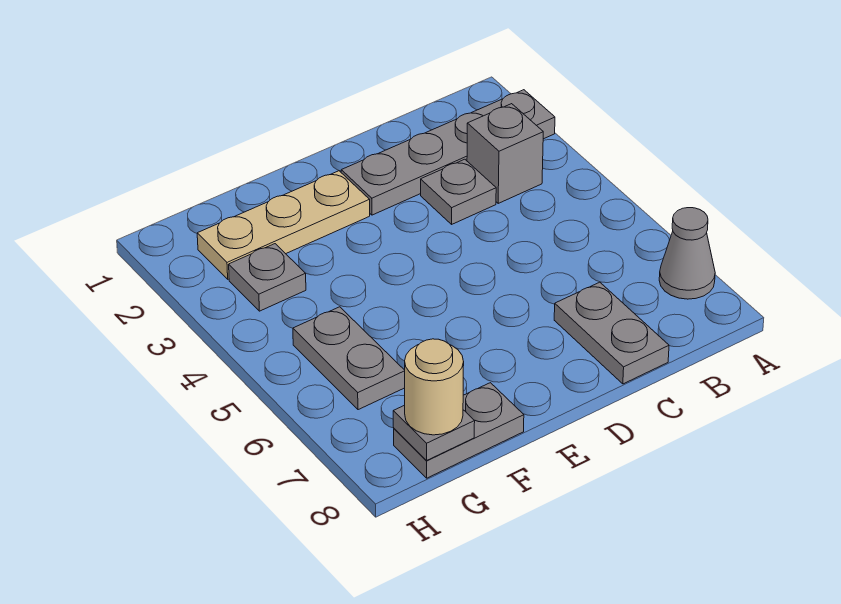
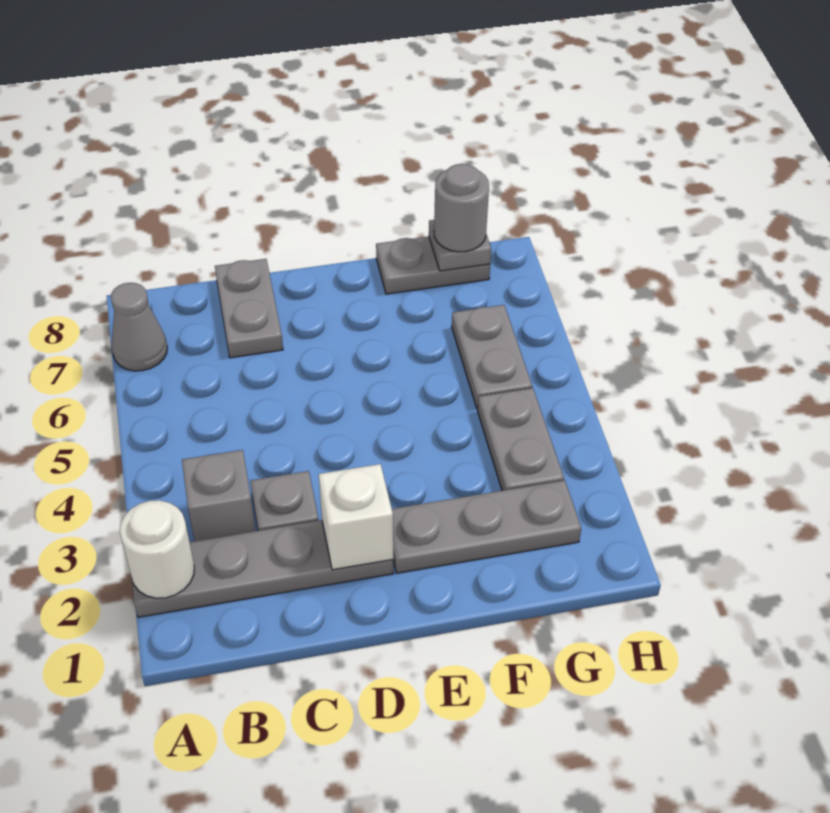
none -> white 1x1 round brick [120,500,194,598]
none -> white 1x1 brick [319,464,393,570]
tan 1x3 plate [197,171,370,279] -> grey 1x3 plate [392,480,581,573]
grey 1x1 plate [229,244,306,311] -> grey 1x2 plate [478,388,564,491]
tan 1x1 round brick [405,339,464,435] -> grey 1x1 round brick [434,164,489,252]

